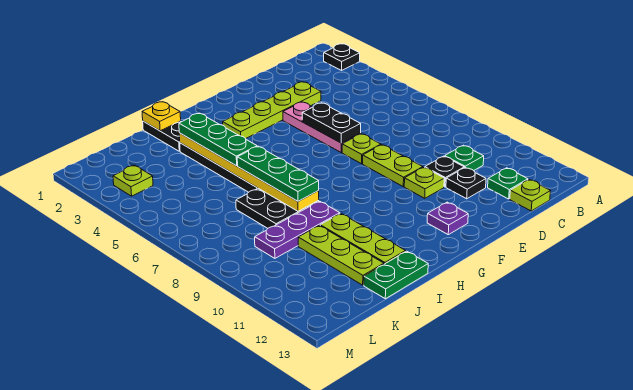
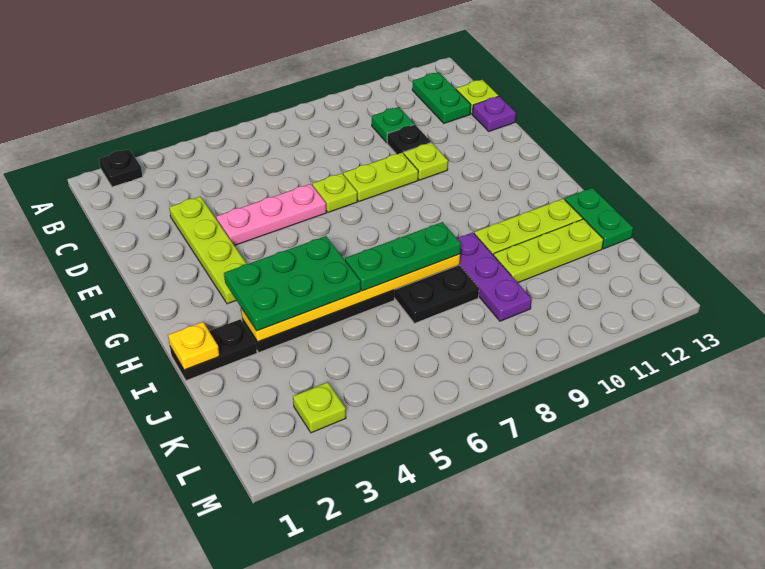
green 1x1 plate [488,168,528,199] -> green 1x2 plate [412,72,471,123]
black 1x1 plate [446,168,486,199] -> none
black 1x2 plate [302,103,361,143] -> none
purple 1x1 plate [427,202,468,235] -> purple 1x1 plate moved to [472,96,516,131]
green 1x3 plate [179,113,257,166] -> green 2x3 plate [224,236,361,331]

